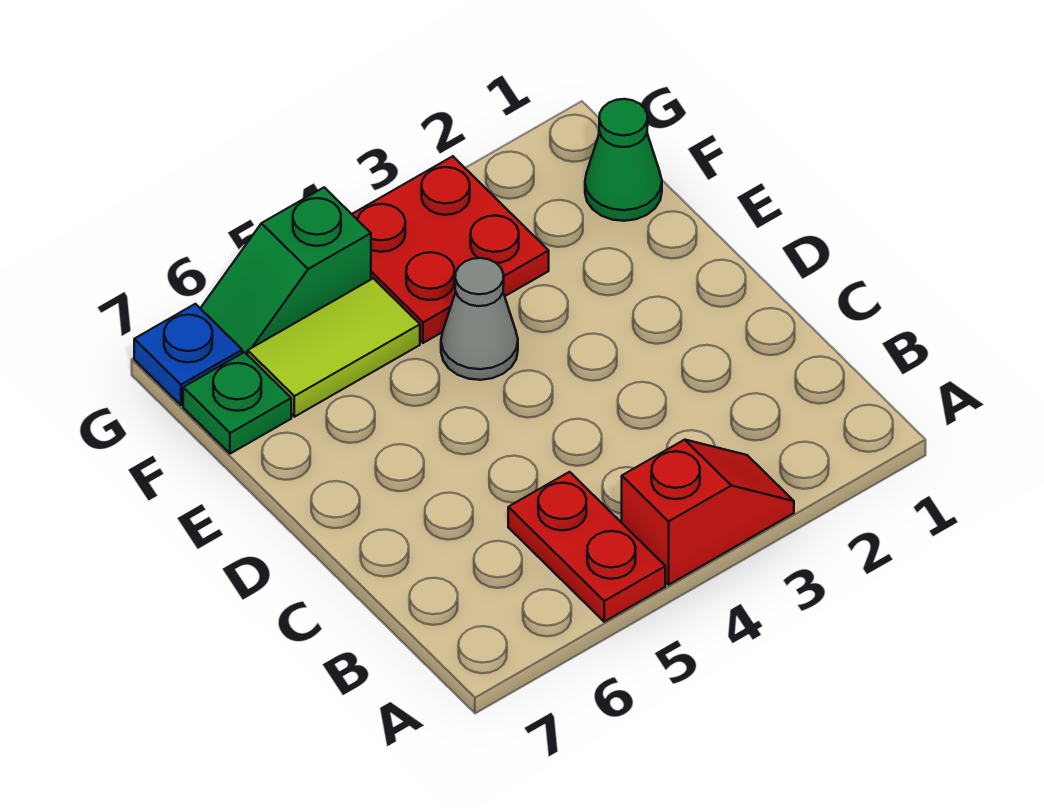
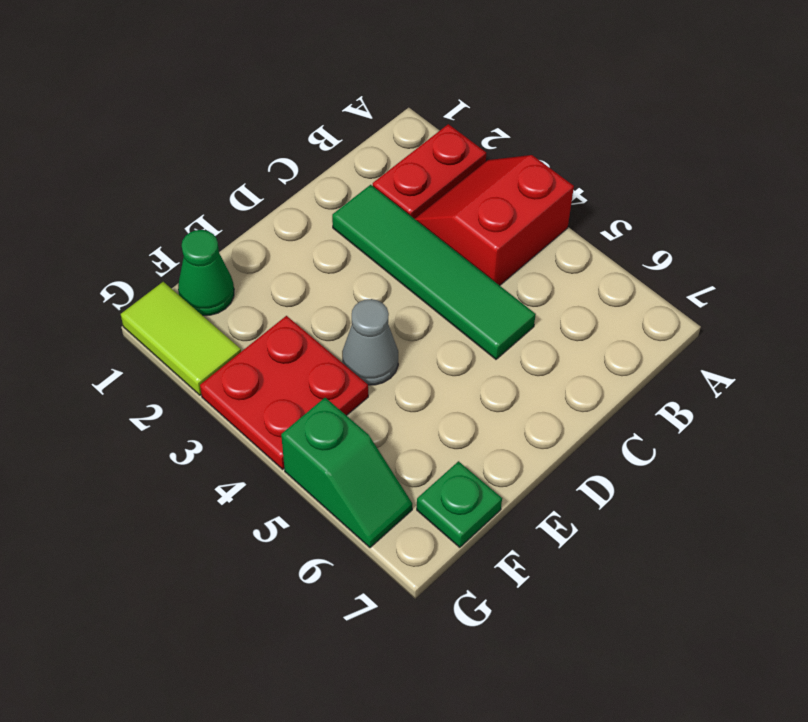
red 1x2 slope [622,440,794,585] -> red 2x2 slope [415,155,574,286]
red 1x2 plate [508,472,665,622] -> red 1x2 plate moved to [373,124,486,219]
none -> green 1x4 tile [332,185,536,359]
lime 1x2 tile [248,278,420,417] -> lime 1x2 tile moved to [121,282,241,395]
blue 1x1 plate [134,304,242,405] -> none

